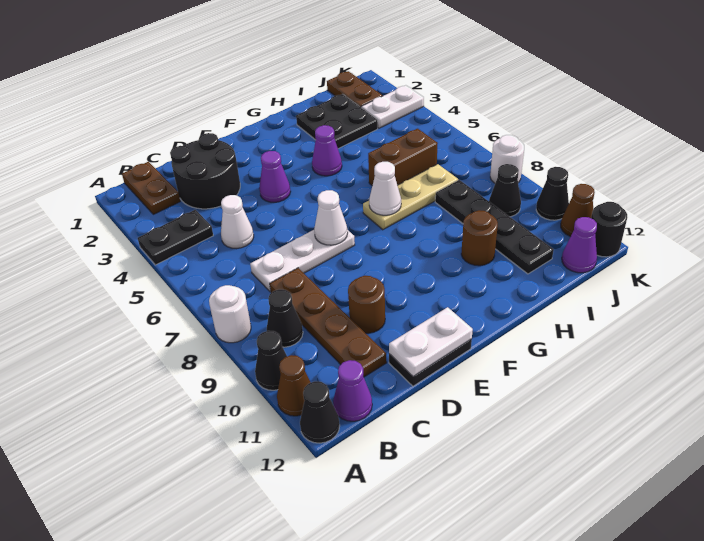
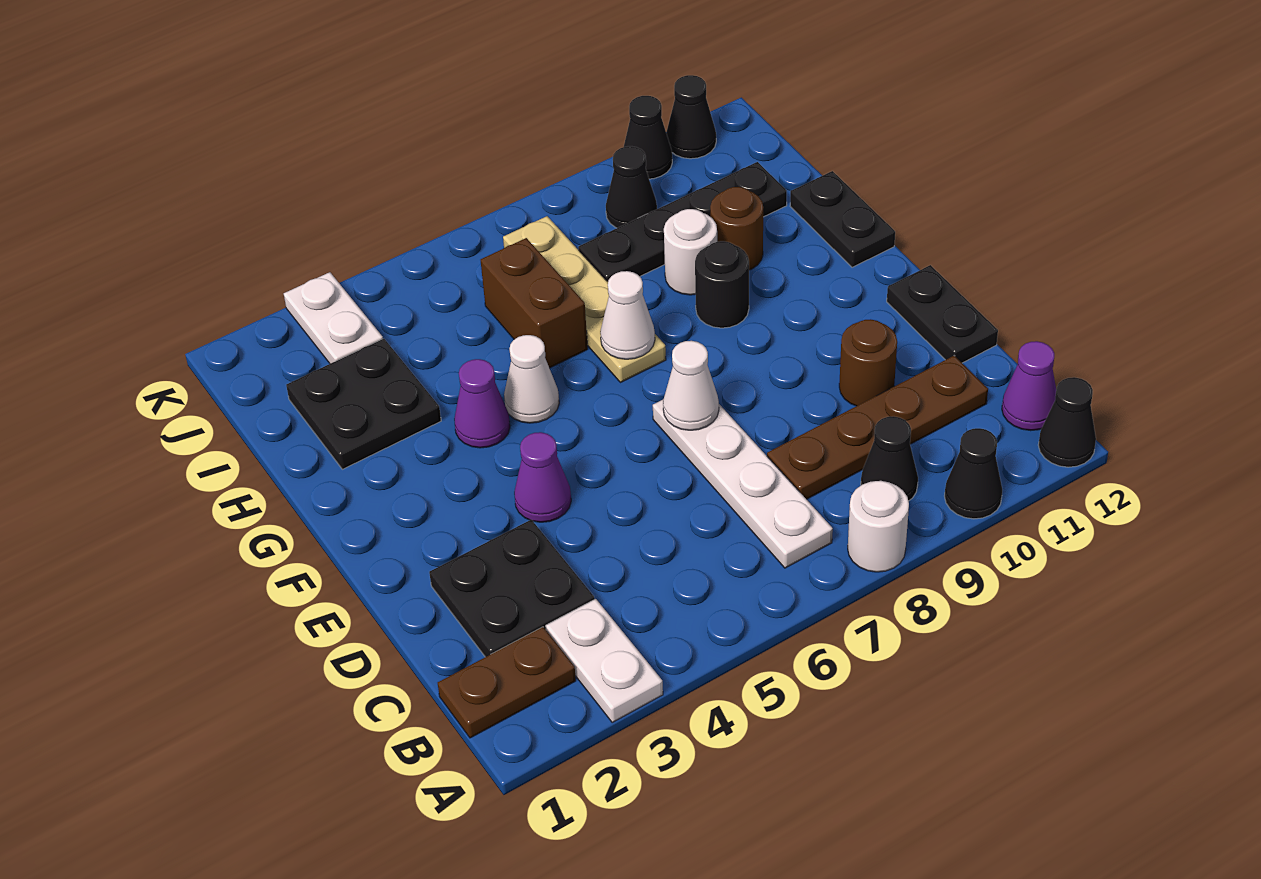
black 1x2 plate [138,210,213,265] -> black 1x2 plate moved to [790,171,895,267]
brown 1x1 cone [277,355,311,416] -> none
black 2x2 round brick [170,133,240,209] -> black 2x2 plate [429,520,595,657]
white 1x1 cone [221,195,254,248] -> white 1x1 cone moved to [504,335,559,423]
white 1x3 plate [250,230,355,292] -> white 1x4 plate [653,400,833,568]
white 1x2 plate [389,307,473,377] -> white 1x2 plate moved to [546,599,663,722]
tan 1x3 plate [363,164,458,230] -> tan 1x4 plate [503,216,666,383]
brown 1x2 plate [327,71,383,107] -> none
purple 1x1 cone [562,217,597,273] -> none
white 1x1 round brick [490,135,524,183] -> white 1x1 round brick moved to [664,209,717,295]
brown 1x1 cone [561,184,595,237] -> black 1x1 cone [666,75,716,159]
black 1x1 round brick [591,202,627,257] -> black 1x1 round brick moved to [695,241,749,328]

